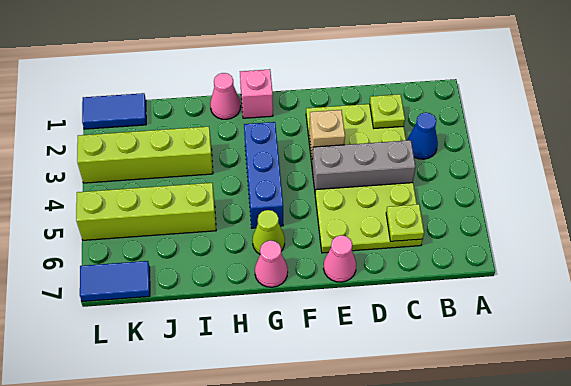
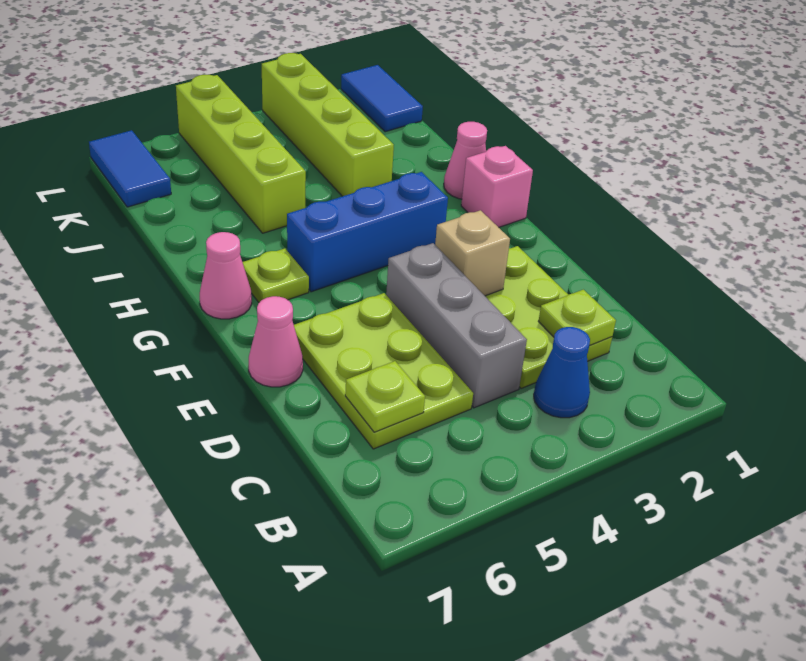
lime 1x1 cone [252,210,285,254] -> lime 1x1 plate [242,248,309,302]

